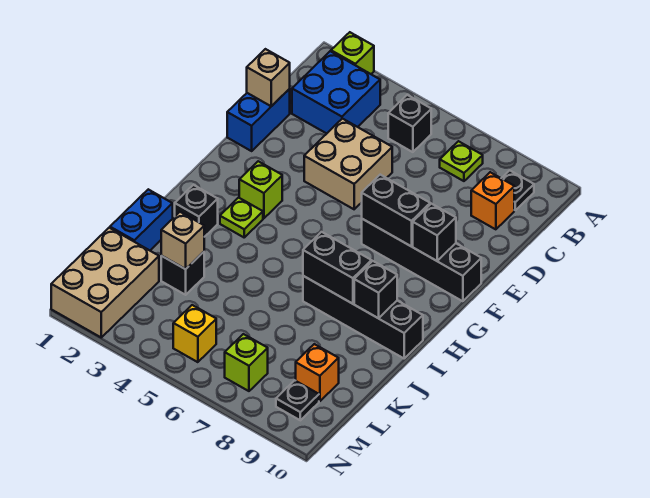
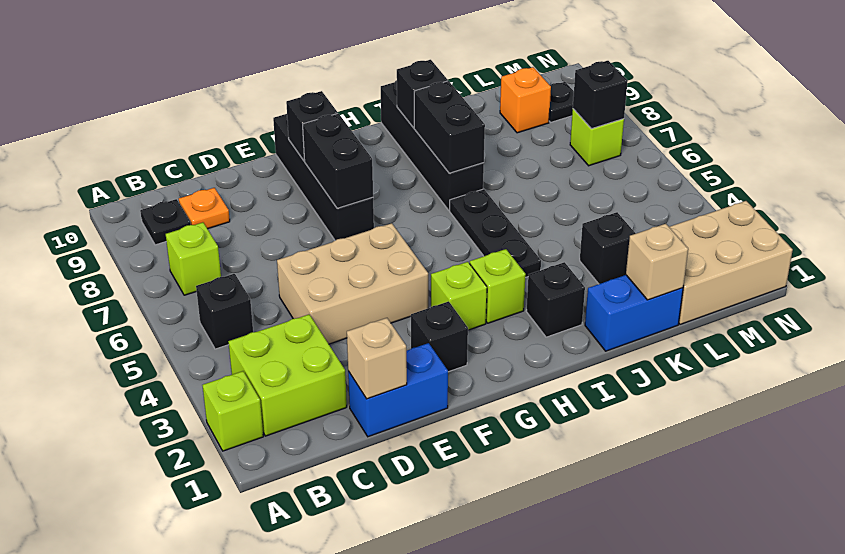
blue 2x2 brick [292,51,380,134] -> lime 2x2 brick [228,315,347,436]
lime 1x1 plate [440,141,483,181] -> lime 1x1 brick [166,222,221,295]
orange 1x1 brick [471,172,514,229] -> orange 1x1 plate [179,188,230,229]
tan 2x2 brick [304,119,392,209] -> tan 2x3 brick [277,223,428,344]
none -> black 1x1 brick [411,301,468,372]
lime 1x1 plate [220,198,263,237] -> lime 1x1 brick [470,249,526,323]
none -> black 1x3 plate [450,189,541,278]
tan 1x1 brick [161,212,204,269] -> tan 1x1 brick moved to [626,224,688,300]
yellow 1x1 brick [173,305,216,362] -> none
none -> black 1x1 brick [573,61,628,129]

